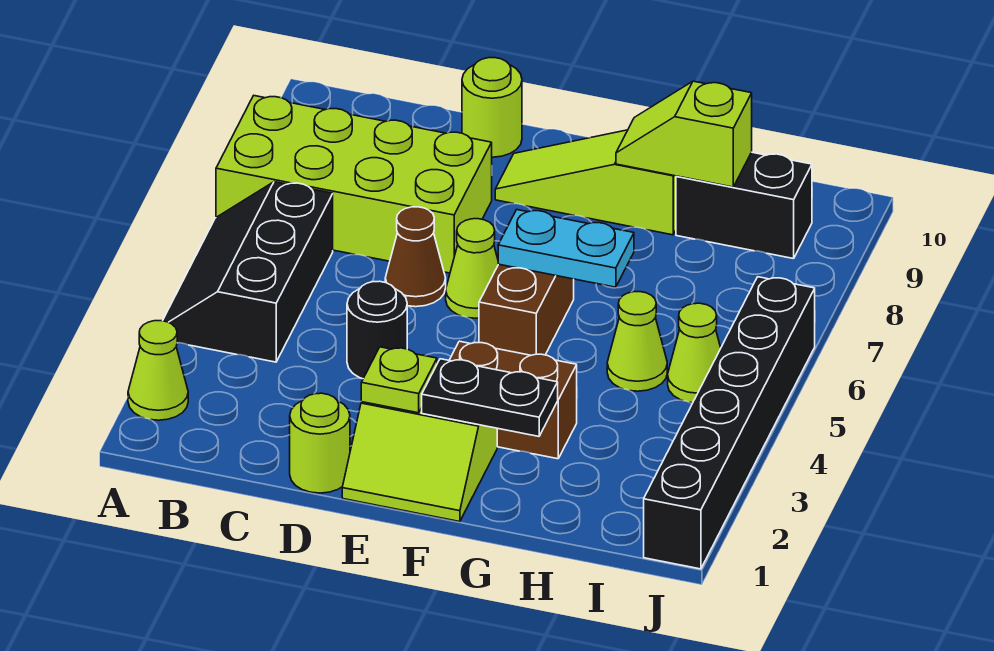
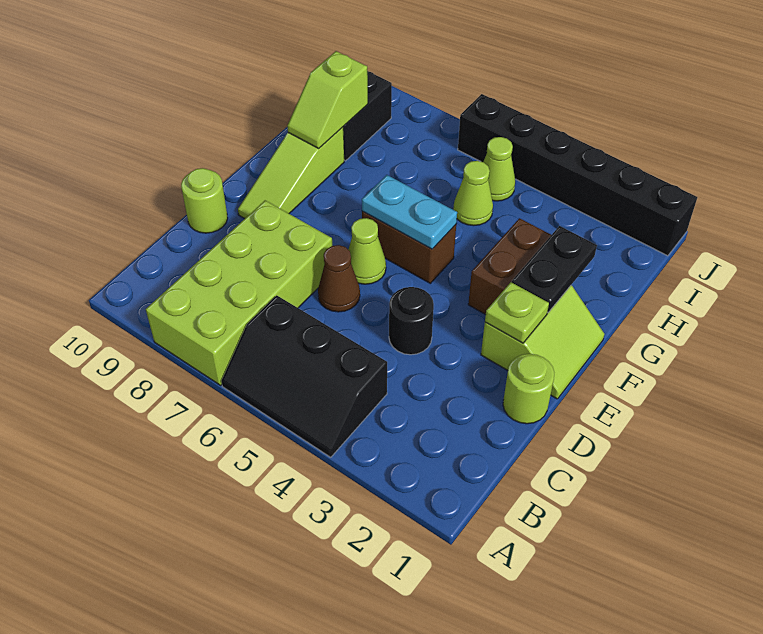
lime 1x1 cone [128,321,188,420] -> none
cyan 1x2 plate [498,210,634,287] -> cyan 1x2 plate turned to [362,175,457,249]

